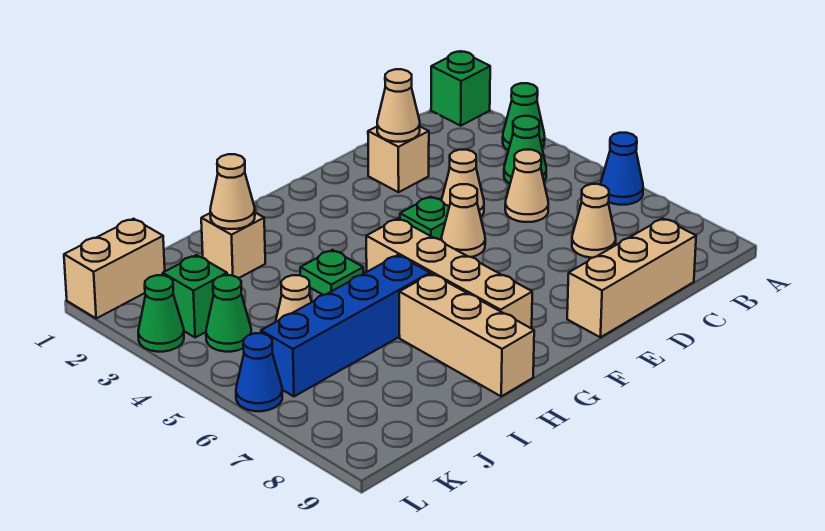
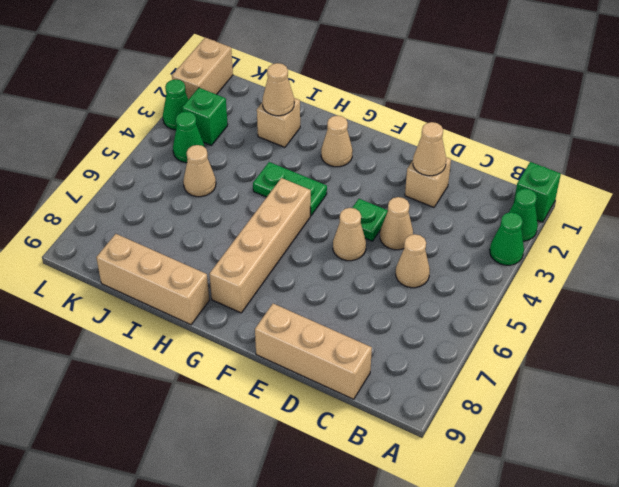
blue 1x1 cone [600,133,643,205] -> none
green 1x1 cone [504,116,546,184] -> green 1x1 cone moved to [509,189,538,241]
tan 1x1 cone [572,184,616,258] -> tan 1x1 cone moved to [321,115,353,167]
green 1x1 plate [300,250,363,295] -> green 1x2 plate [253,162,327,216]
blue 1x4 brick [261,255,430,396] -> none
tan 1x3 brick [399,274,534,396] -> tan 1x3 brick turned to [96,234,209,325]
tan 1x2 brick [64,219,165,318] -> tan 1x2 brick turned to [172,38,233,100]
blue 1x1 cone [236,333,282,411] -> none

